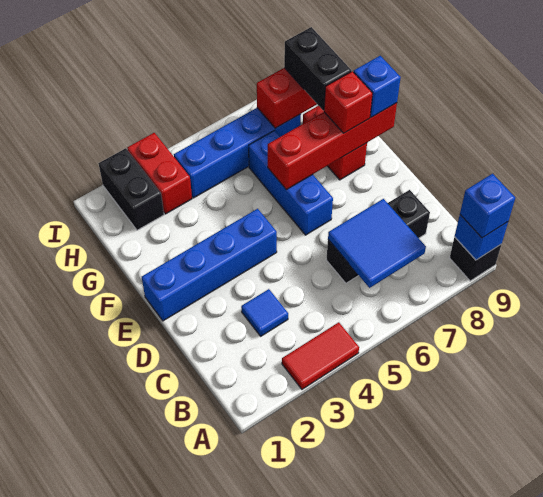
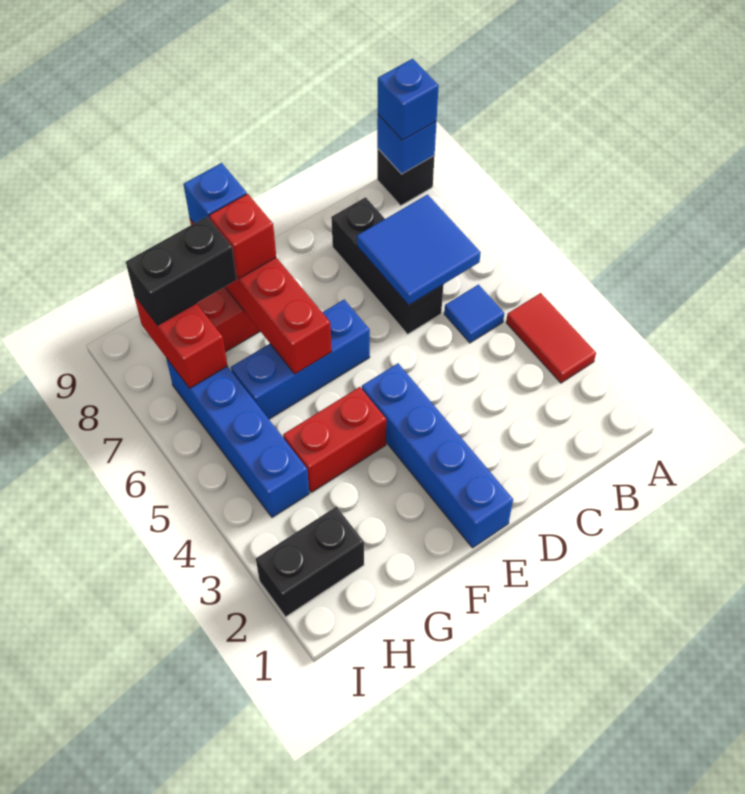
blue 1x1 tile [241,289,288,336] -> blue 1x1 tile moved to [444,285,504,343]
red 1x2 brick [127,133,192,214] -> red 1x2 brick moved to [283,387,386,492]

